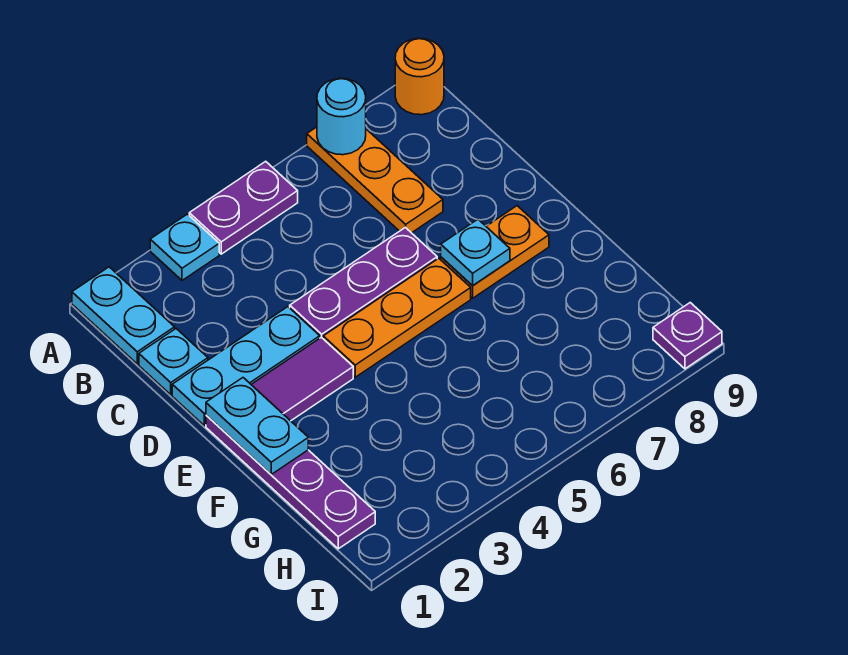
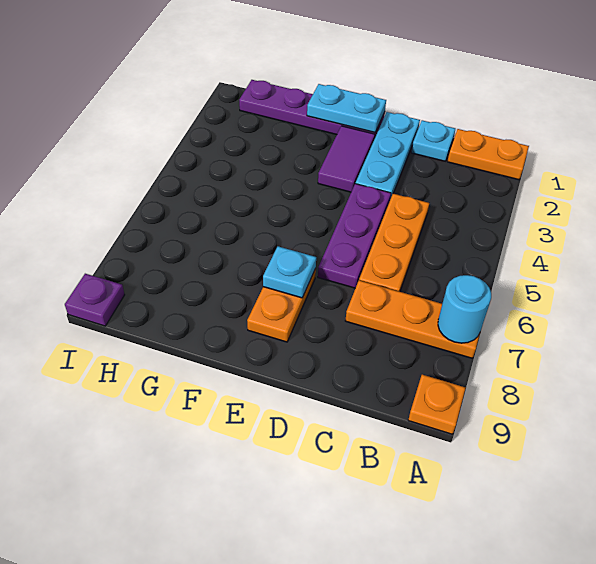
cyan 1x2 plate [72,267,175,364] -> orange 1x2 plate [447,129,529,180]
cyan 1x1 plate [150,214,219,280] -> none
purple 1x2 plate [189,161,298,254] -> none
orange 1x1 round brick [395,38,444,115] -> orange 1x1 plate [408,375,465,434]
orange 1x3 plate [323,258,471,377] -> orange 1x3 plate moved to [359,194,429,292]

